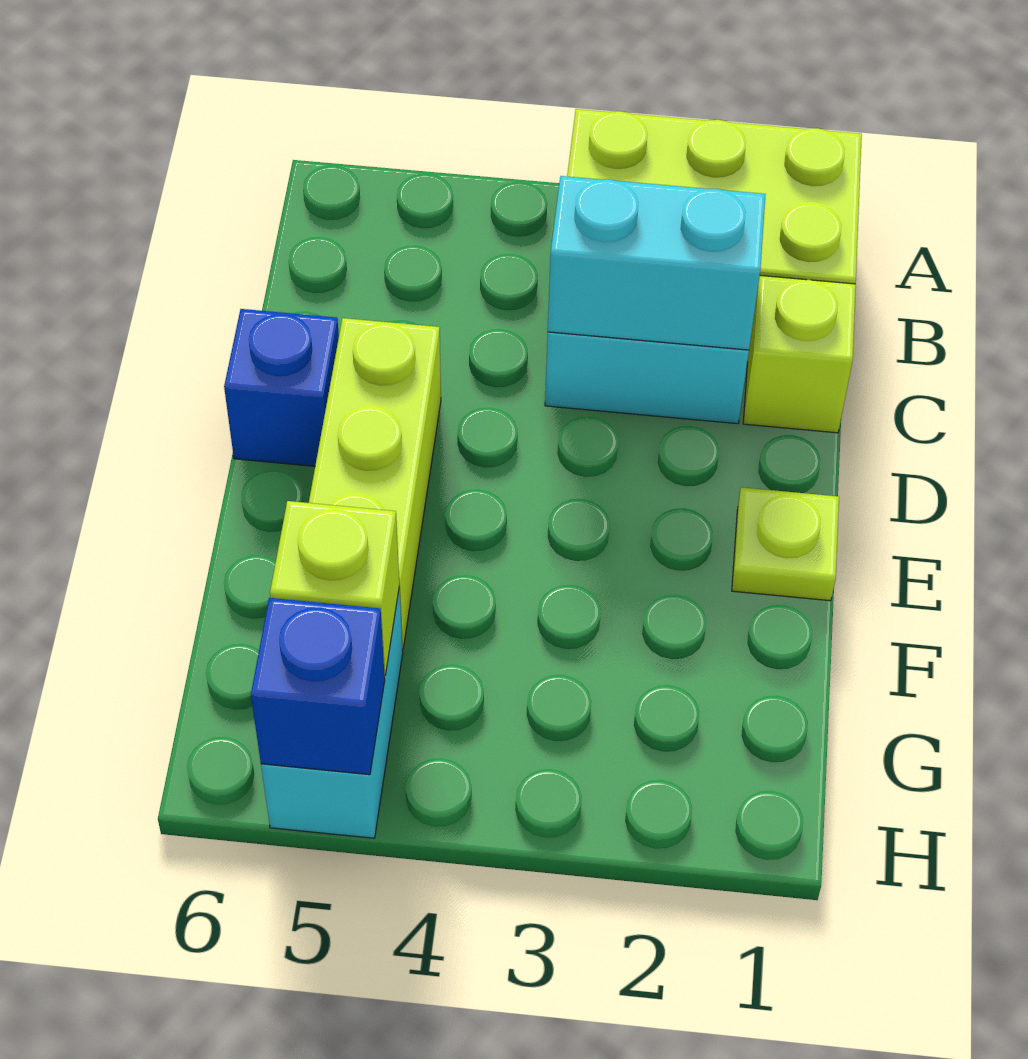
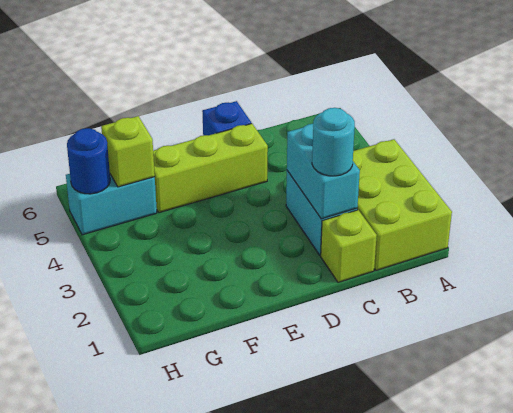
none -> cyan 1x1 round brick [312,108,355,176]
lime 1x1 plate [732,487,839,601] -> none
blue 1x1 brick [251,598,385,775] -> blue 1x1 round brick [67,128,110,194]

